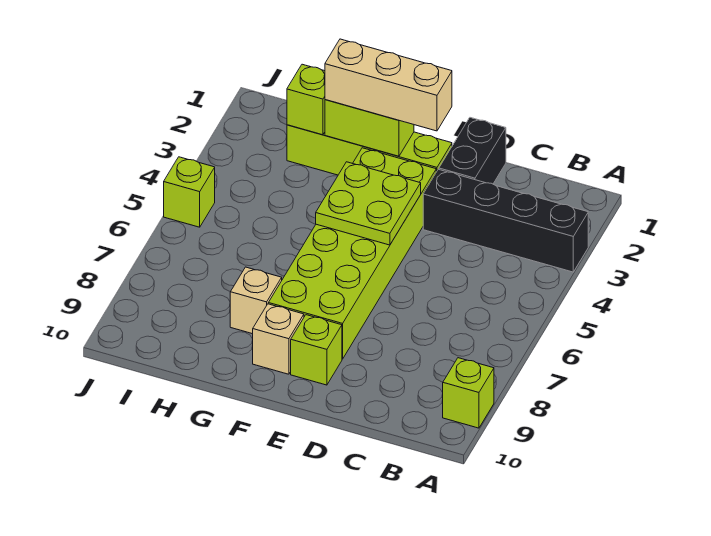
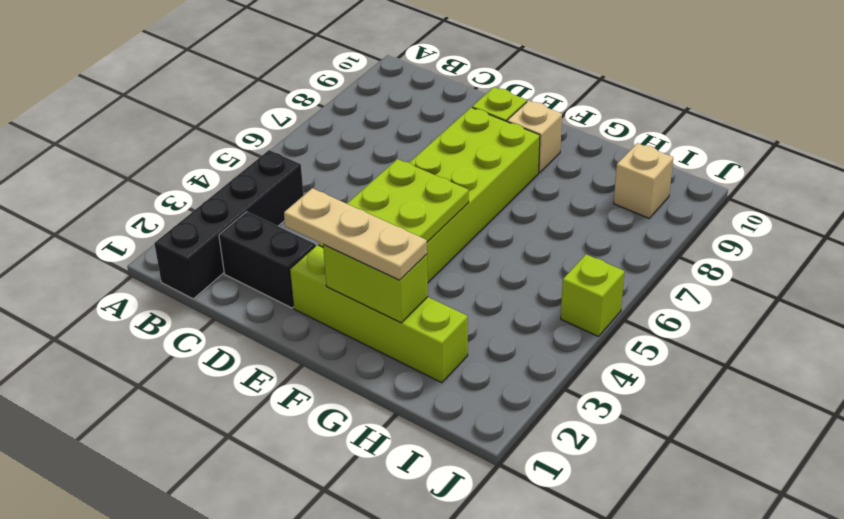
black 1x4 brick [423,169,588,272] -> black 1x4 brick turned to [154,150,304,299]
lime 1x1 brick [443,358,494,428] -> none
black 1x2 brick [439,118,506,184] -> black 1x2 brick turned to [219,212,316,308]
tan 1x3 brick [325,39,452,131] -> tan 1x3 plate [284,188,427,280]
tan 1x1 brick [230,267,282,334] -> tan 1x1 brick moved to [614,143,673,218]
lime 1x1 brick [287,64,325,135] -> none

